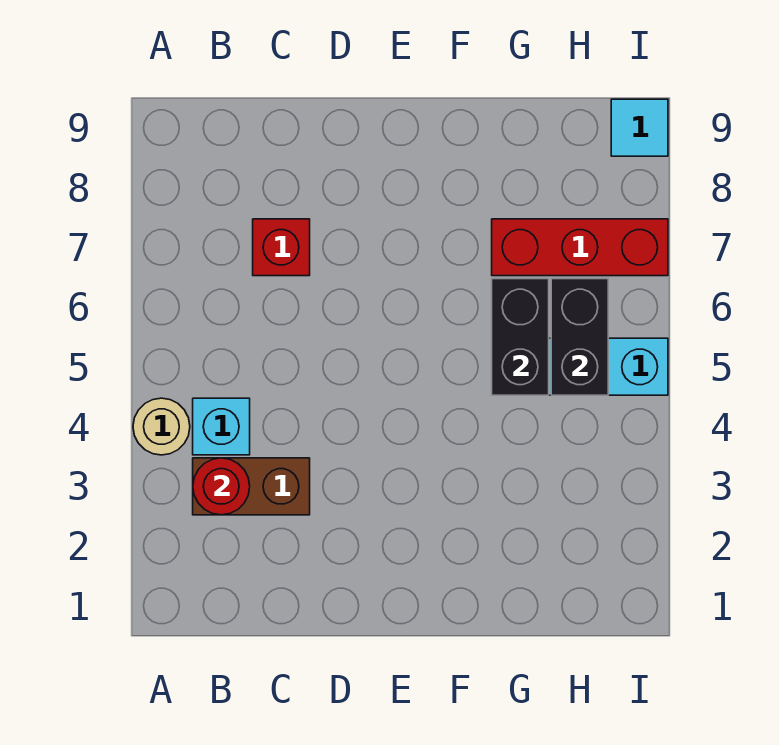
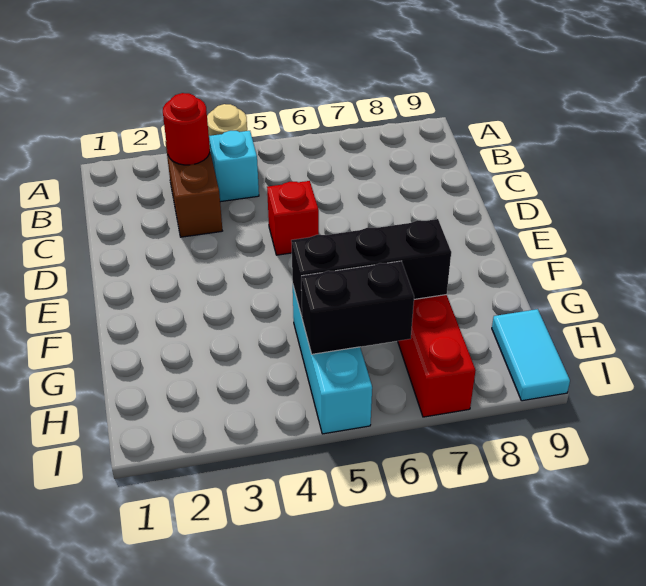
red 1x1 brick [253,219,310,276] -> red 1x1 brick moved to [267,181,319,255]
black 1x2 brick [492,279,549,395] -> black 1x3 brick [291,219,451,316]
cyan 1x1 tile [611,99,668,156] -> cyan 1x2 tile [492,309,570,401]

